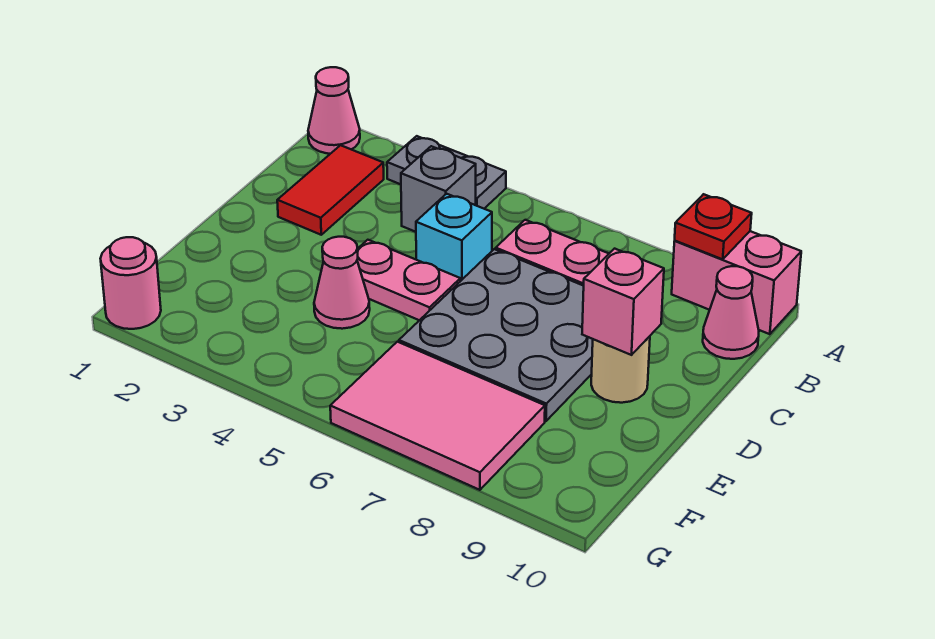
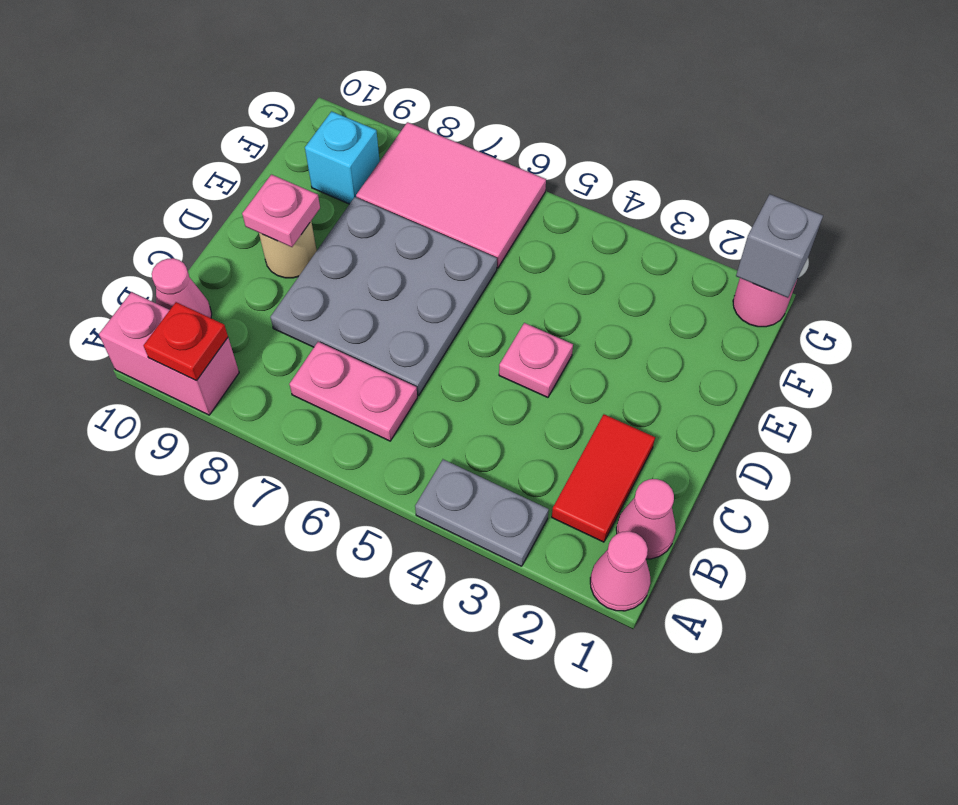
grey 1x1 brick [401,146,476,232] -> grey 1x1 brick moved to [736,194,823,298]
cyan 1x1 brick [416,194,492,281] -> cyan 1x1 brick moved to [305,111,380,204]
pink 1x2 plate [357,240,460,320] -> pink 1x1 plate [499,323,573,397]
pink 1x1 brick [582,249,664,355] -> pink 1x1 plate [242,174,320,247]
pink 1x1 cone [314,237,370,329] -> pink 1x1 cone moved to [616,479,676,559]

